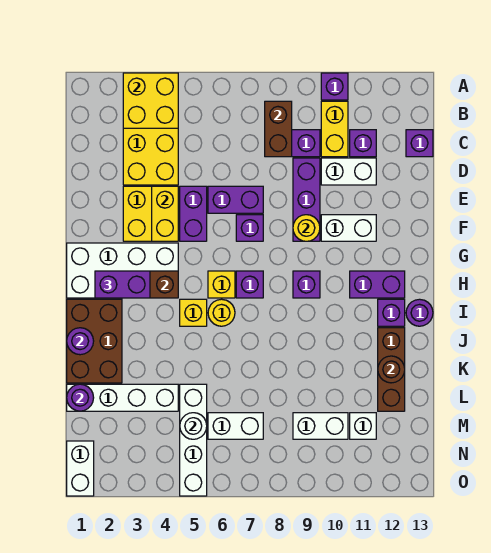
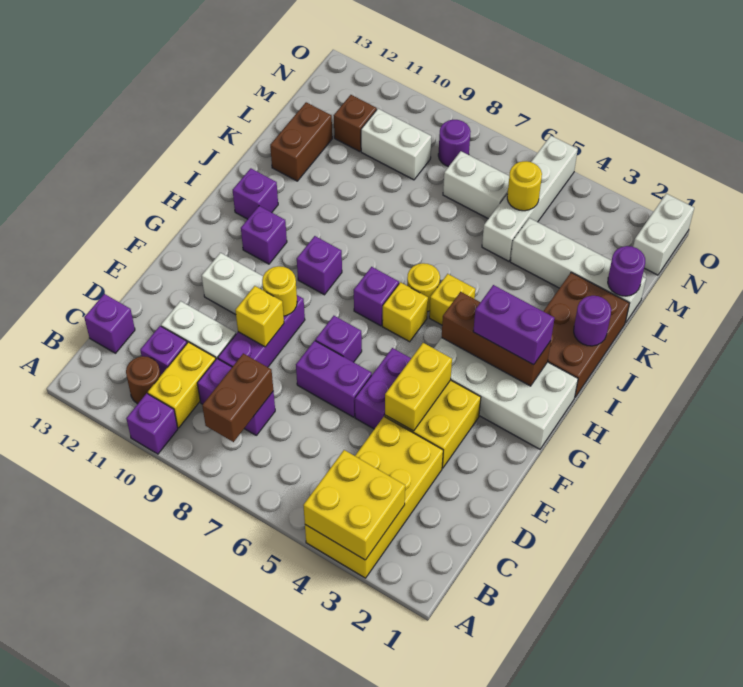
none -> yellow 1x1 brick [235,286,284,347]
purple 1x2 brick [350,271,405,298] -> purple 1x1 brick [241,206,287,264]
purple 1x1 round brick [406,299,433,326] -> purple 1x1 round brick moved to [438,120,471,167]
brown 1x3 brick [378,328,405,411] -> brown 1x2 brick [270,102,332,181]
brown 1x1 round brick [378,356,405,383] -> brown 1x1 round brick moved to [126,356,161,404]
white 1x1 round brick [180,413,207,439] -> yellow 1x1 round brick [507,161,542,211]
white 1x1 brick [350,413,376,439] -> brown 1x1 brick [334,95,377,152]

